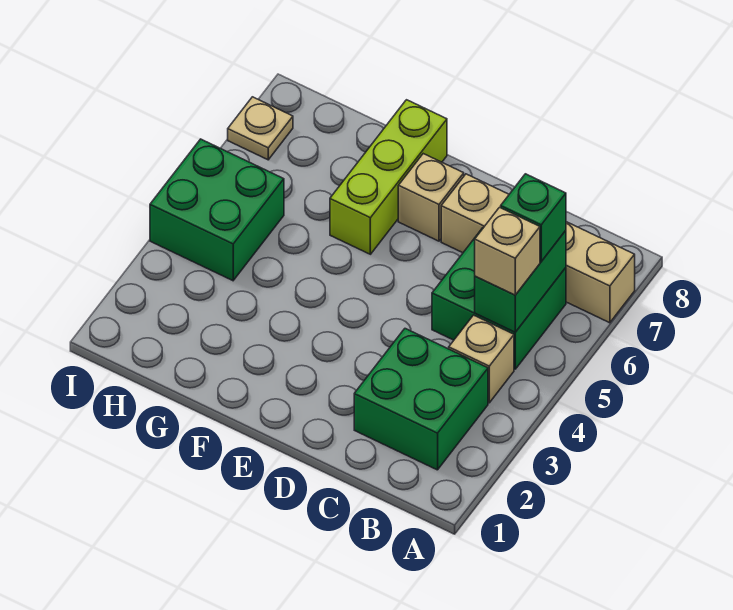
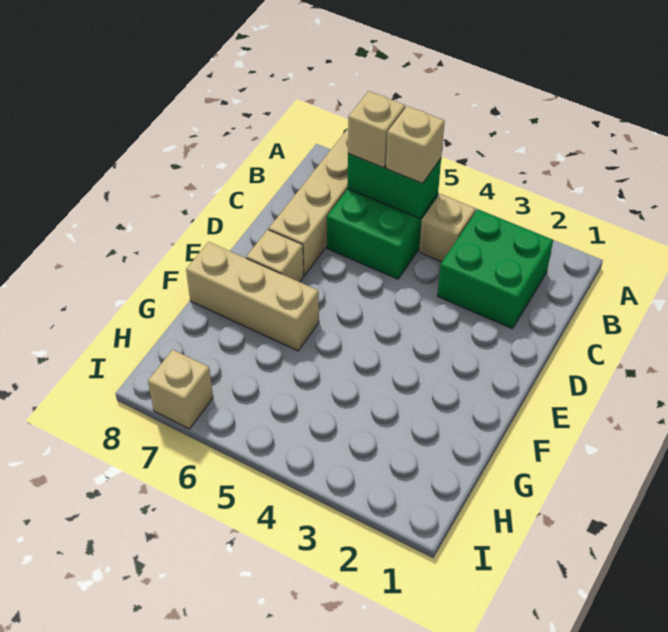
green 1x1 brick [501,174,566,261] -> tan 1x1 brick [348,91,405,168]
lime 1x3 brick [330,100,447,254] -> tan 1x3 brick [186,242,319,351]
green 2x2 brick [150,139,284,281] -> none
tan 1x1 plate [228,97,293,160] -> tan 1x1 brick [148,350,213,429]

